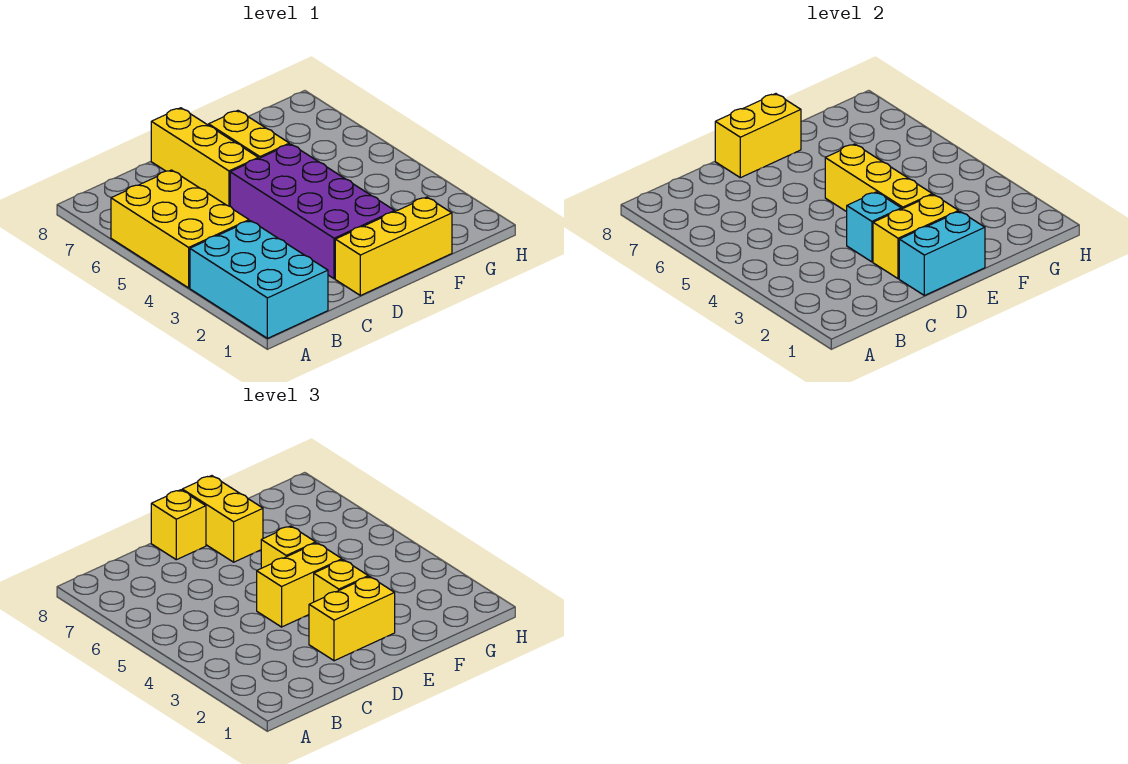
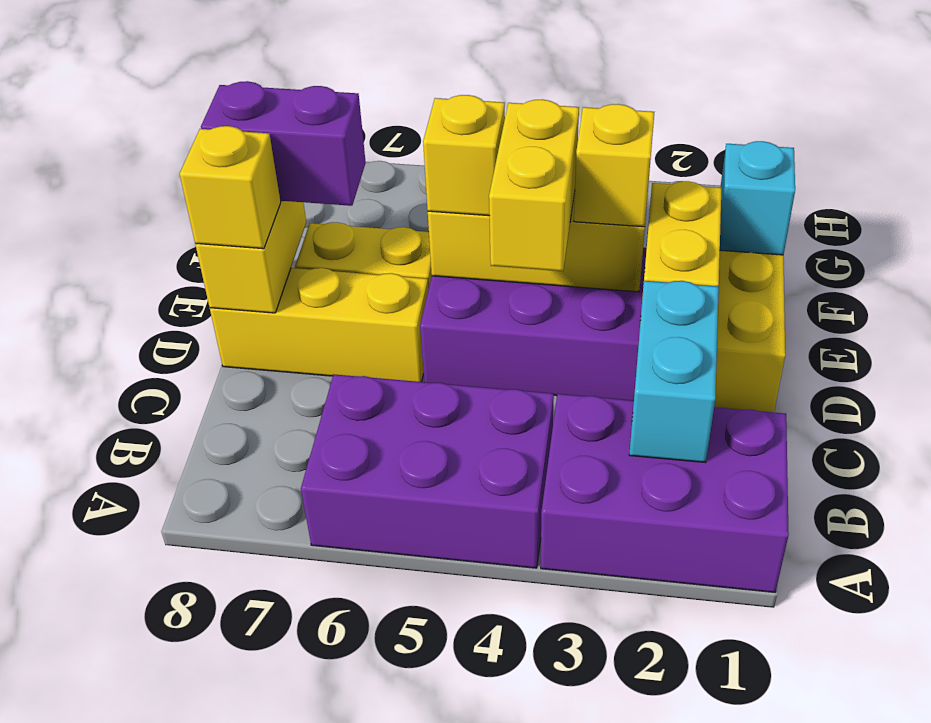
cyan 2x3 brick [190,221,328,338] -> purple 2x3 brick [541,394,789,592]
yellow 2x3 brick [111,170,249,288] -> purple 2x3 brick [301,374,554,568]
cyan 1x2 brick [899,211,985,296] -> cyan 1x2 brick moved to [629,281,719,463]
yellow 1x2 brick [309,577,395,661] -> none
cyan 1x1 brick [847,192,901,262] -> cyan 1x1 brick moved to [720,141,795,255]
yellow 1x2 brick [182,476,263,562] -> purple 1x2 brick [201,81,366,206]

